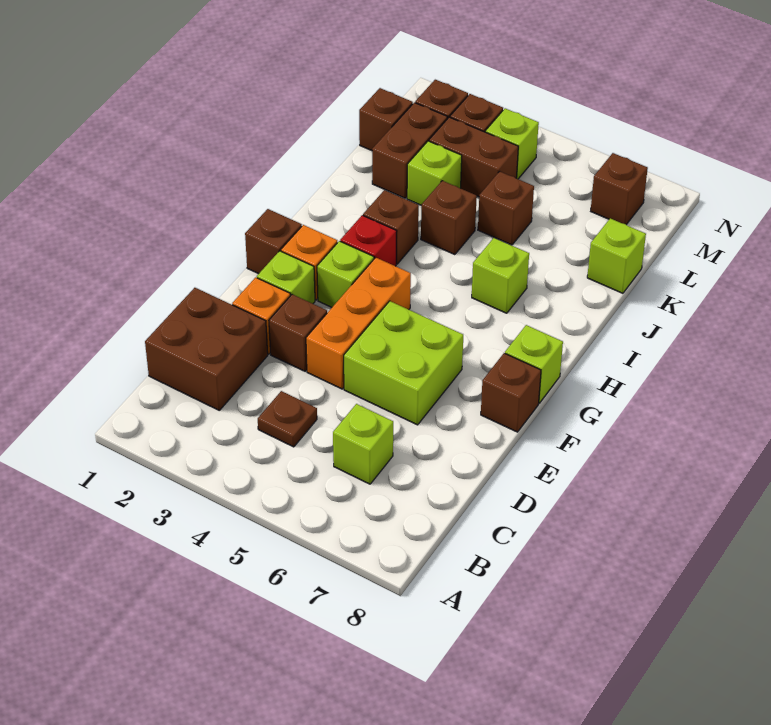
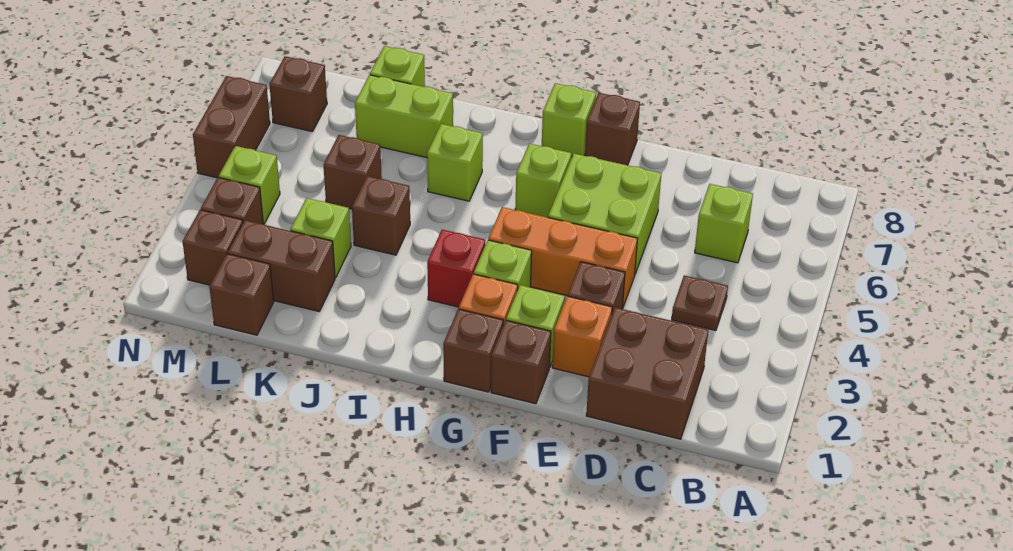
none -> lime 1x1 brick [515,143,571,217]
brown 1x1 brick [363,190,419,264] -> brown 1x1 brick moved to [491,320,551,404]
none -> lime 1x2 brick [355,75,453,158]
brown 1x2 brick [429,117,518,197] -> brown 1x2 brick moved to [193,76,270,178]

